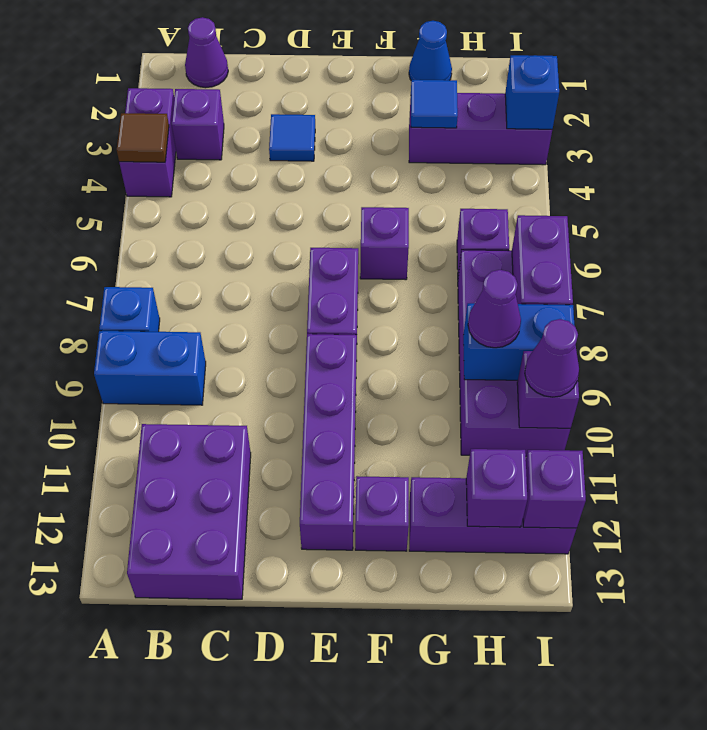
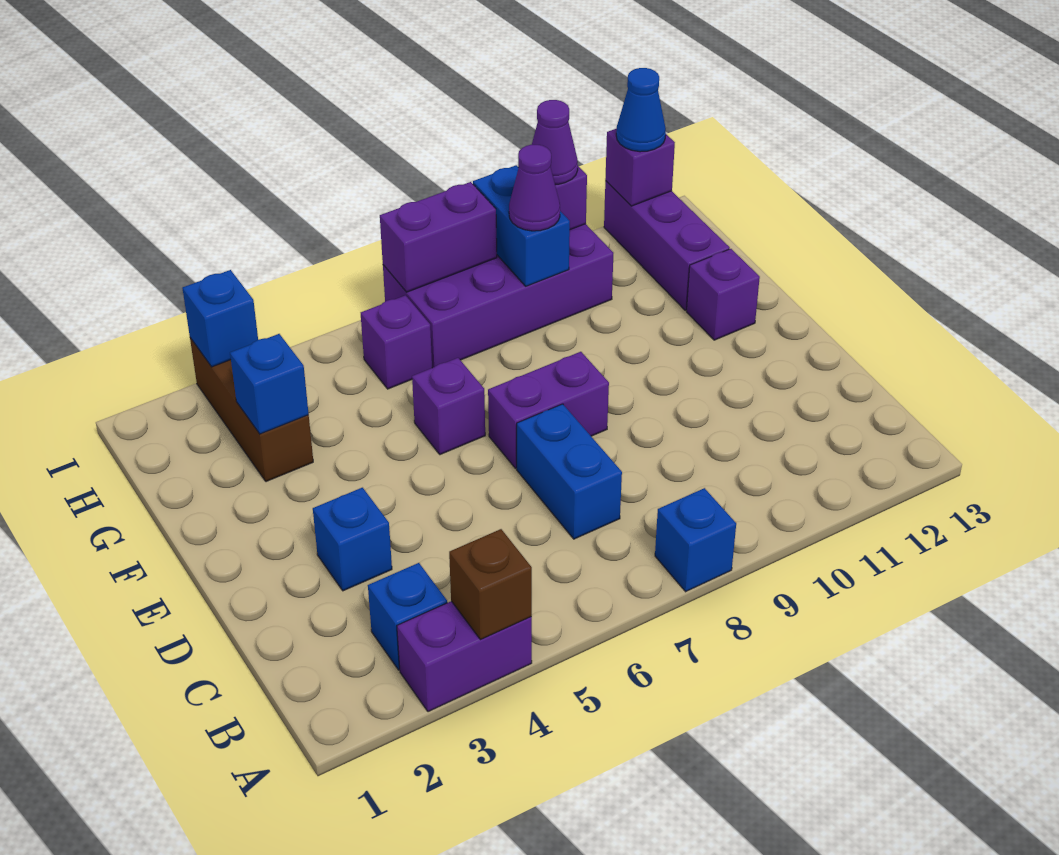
brown 1x1 tile [117,113,169,162] -> brown 1x1 brick [449,529,532,640]
blue 1x2 brick [94,331,206,405] -> blue 1x2 brick moved to [517,404,622,539]
purple 1x1 cone [185,17,228,88] -> none
purple 1x1 brick [172,89,224,160] -> blue 1x1 brick [368,563,447,670]
purple 2x3 brick [127,424,251,599] -> none
blue 1x1 tile [269,114,315,161] -> blue 1x1 brick [313,488,392,591]
purple 1x4 brick [300,334,357,550] -> none
blue 1x1 cone [409,21,452,80] -> blue 1x1 cone moved to [616,68,666,152]
purple 1x3 brick [409,93,552,165] -> brown 1x3 brick [190,338,313,482]
blue 1x1 tile [411,80,458,128] -> blue 1x1 brick [230,334,309,434]
purple 1x1 brick [466,449,527,527] -> none

